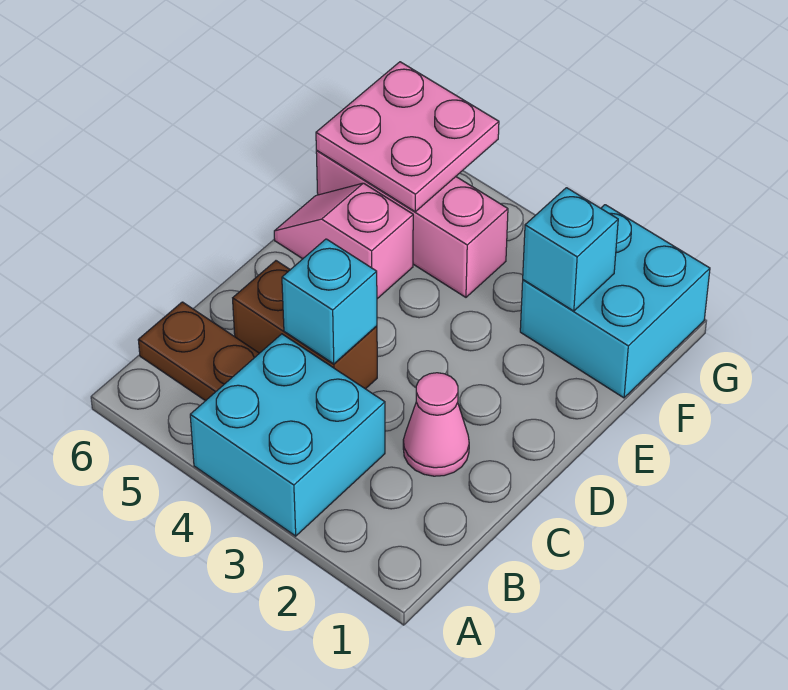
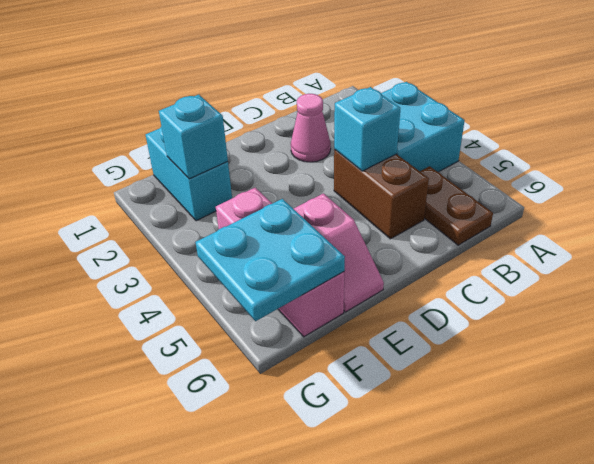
cyan 2x2 brick [520,205,710,398] -> cyan 1x2 brick [146,126,232,221]
pink 2x2 plate [316,62,499,212] -> cyan 2x2 plate [195,199,345,321]

